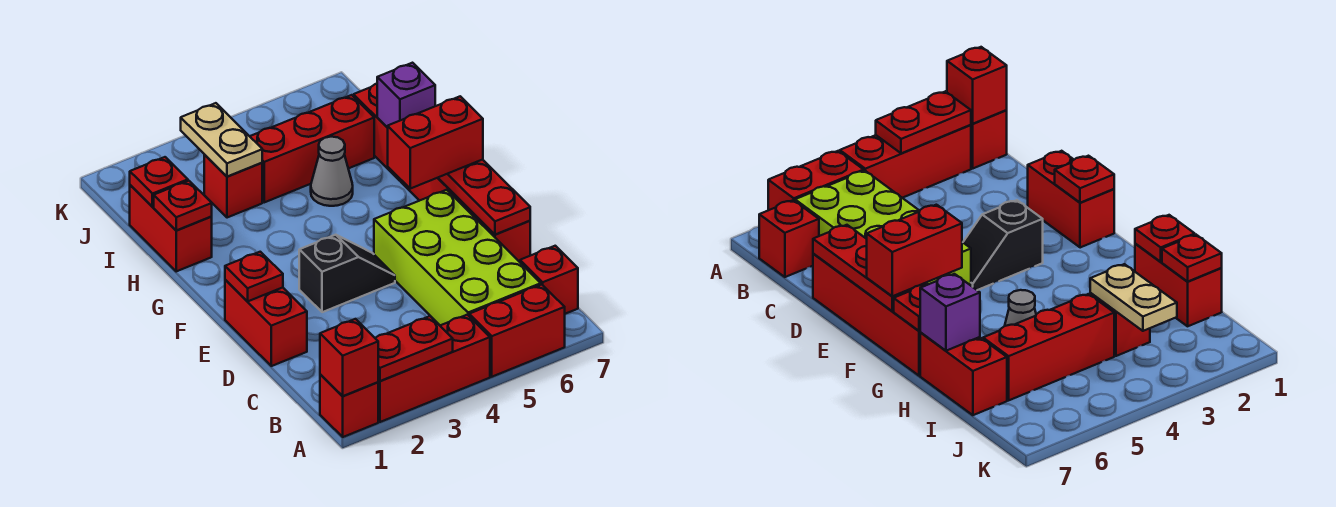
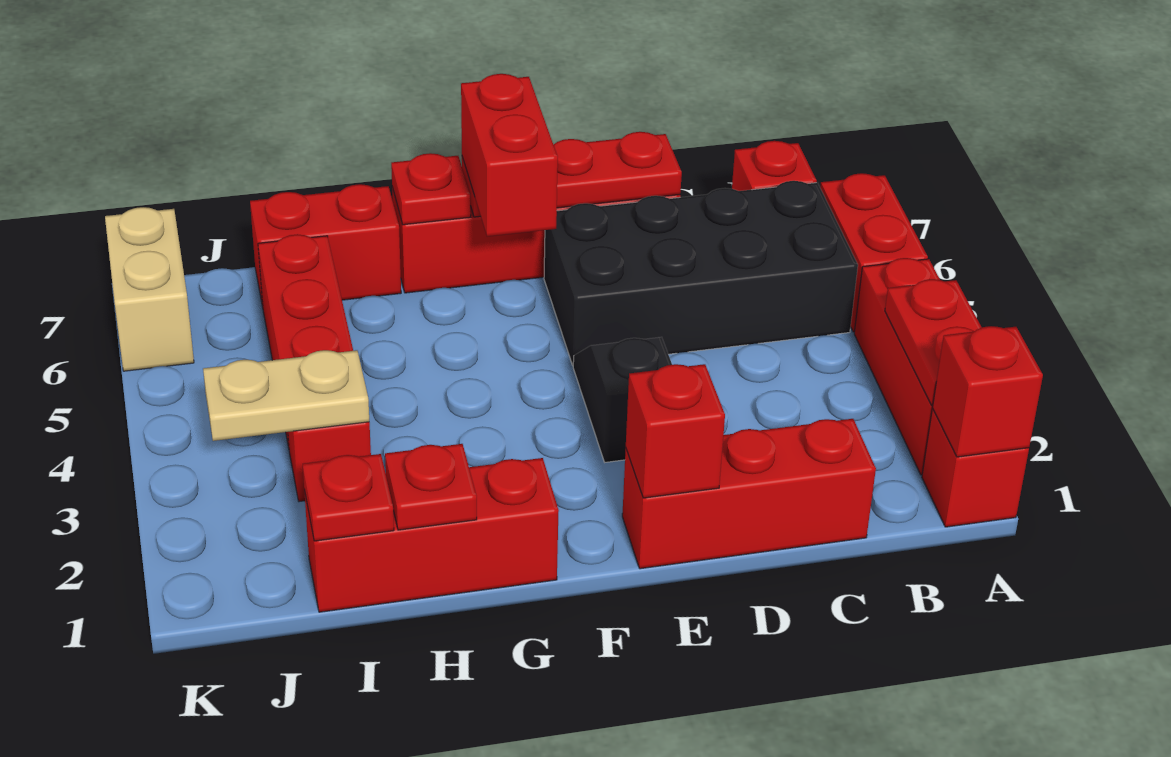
lime 2x4 brick [374,190,541,325] -> black 2x4 brick [544,181,858,365]
red 1x2 brick [225,280,307,366] -> red 1x3 brick [622,419,876,569]
red 1x1 plate [225,252,283,302] -> red 1x1 brick [626,364,725,498]
red 1x2 brick [130,185,212,271] -> red 1x3 brick [304,458,559,612]
grey 1x1 cone [311,137,353,206] -> none
purple 1x1 brick [377,63,435,128] -> none
none -> tan 1x2 brick [105,207,194,371]

